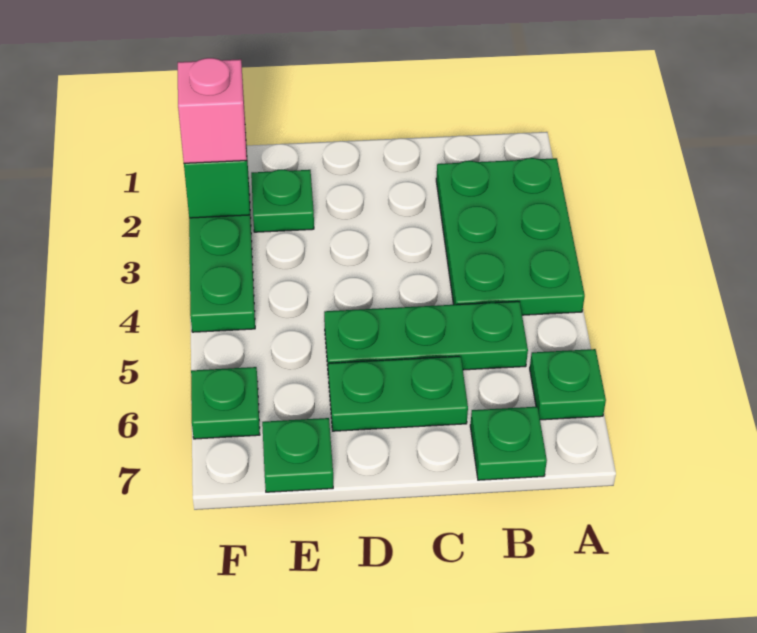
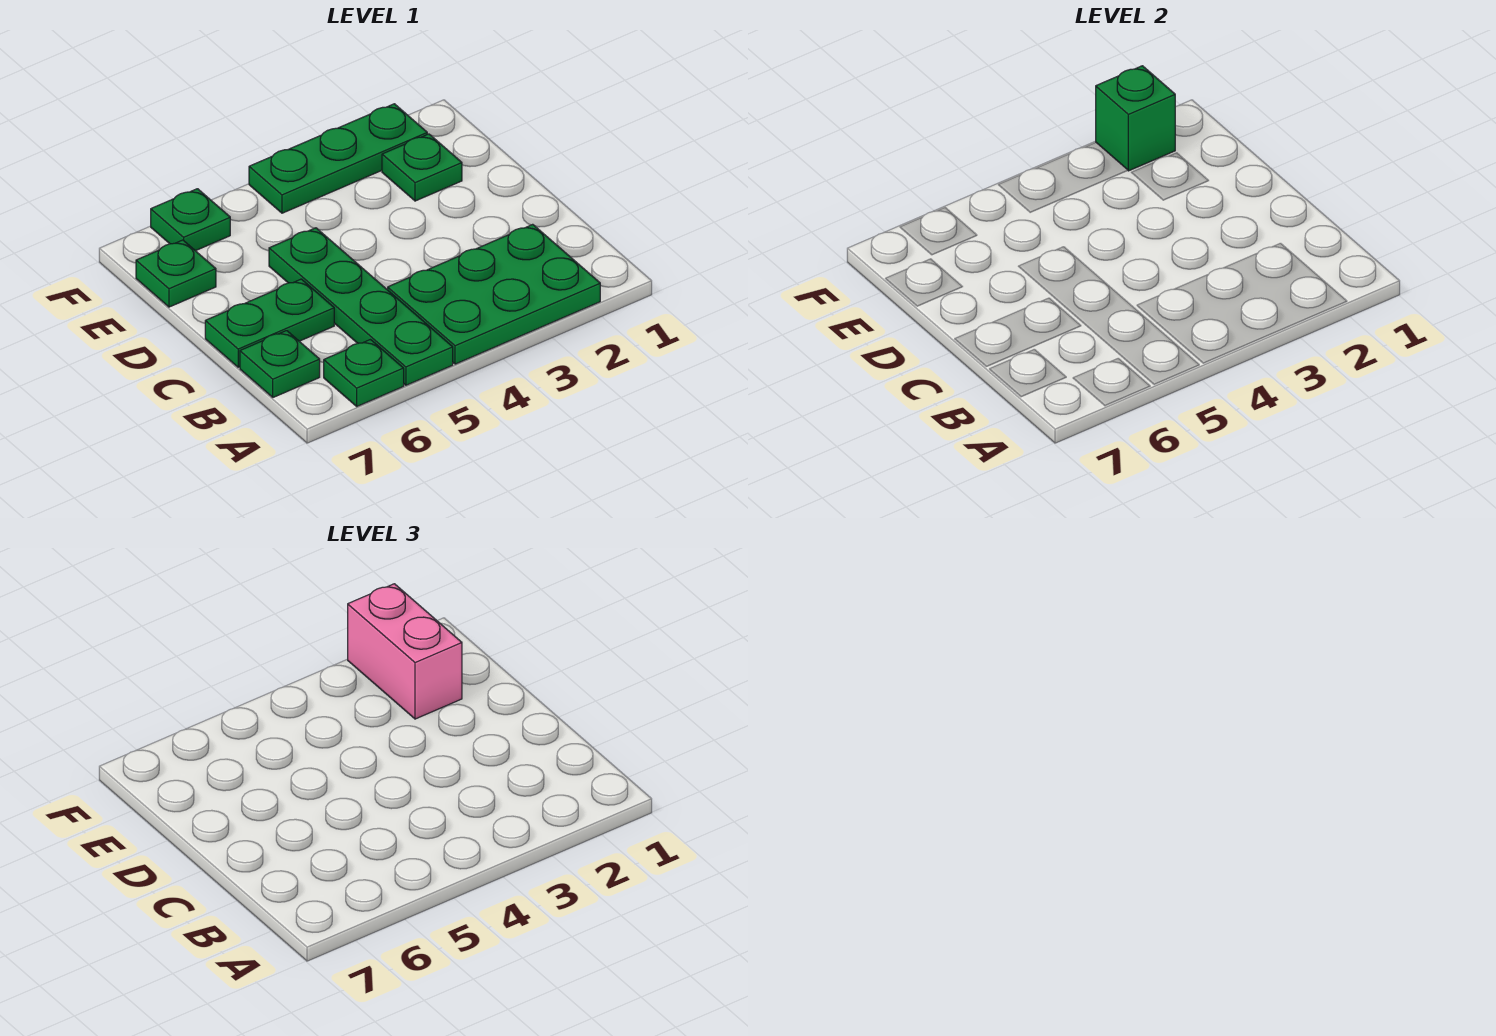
green 1x3 plate [324,301,528,370] -> green 1x4 plate [269,228,453,385]
green 1x2 plate [328,356,468,431] -> green 1x2 plate turned to [205,279,334,367]
pink 1x1 brick [178,58,247,163] -> pink 1x2 brick [348,584,462,719]

